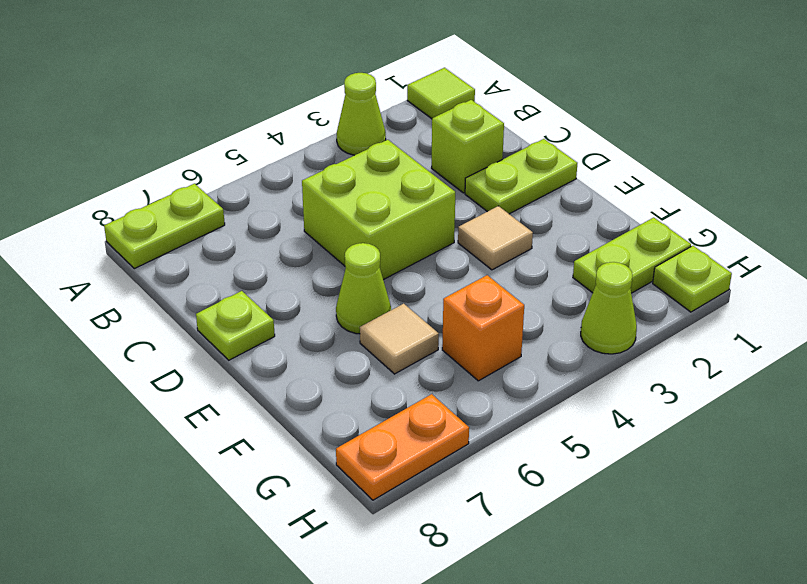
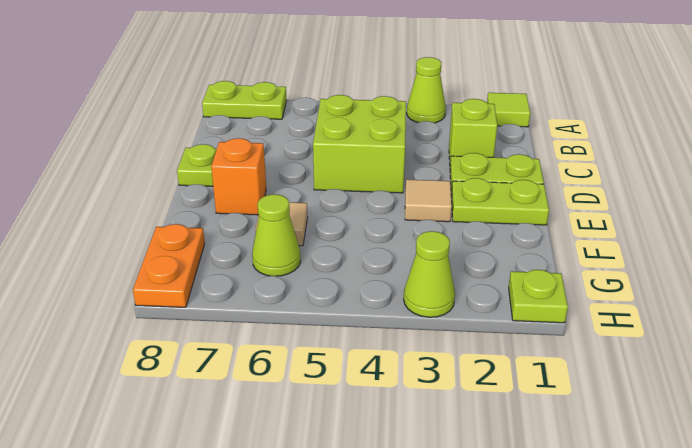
lime 1x1 cone [336,243,391,334] -> lime 1x1 cone moved to [252,194,301,276]
lime 1x2 plate [573,218,691,293] -> lime 1x2 plate moved to [451,178,549,225]
orange 1x1 brick [442,275,524,381] -> orange 1x1 brick moved to [211,138,266,215]
orange 1x2 plate [336,394,469,500] -> orange 1x2 plate turned to [133,224,205,307]

